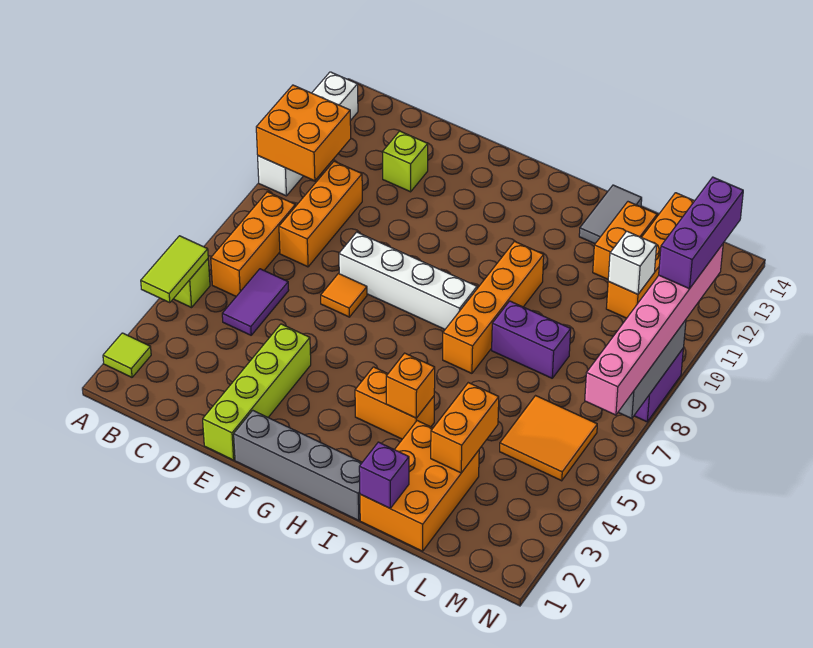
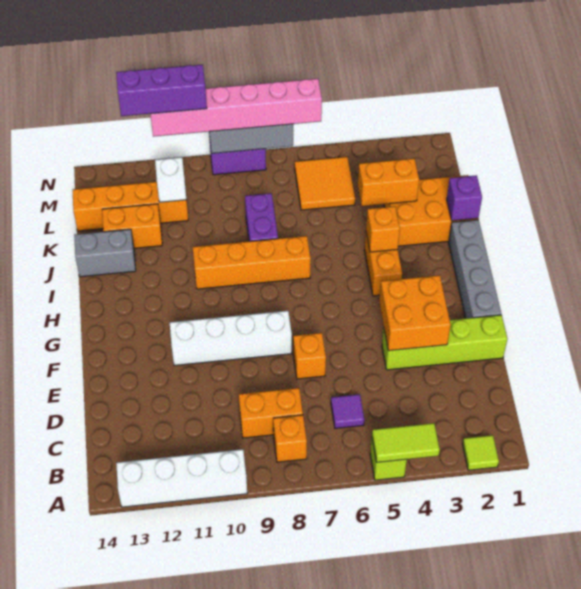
orange 2x2 brick [256,85,351,181] -> orange 2x2 brick moved to [379,275,451,351]
orange 1x3 brick [211,192,295,296] -> orange 1x1 brick [273,415,307,462]
purple 1x2 tile [222,269,289,335] -> purple 1x1 tile [331,394,364,428]
orange 1x3 brick [279,161,362,267] -> orange 1x2 brick [239,388,303,438]
lime 1x1 brick [383,131,428,192] -> none
orange 1x1 tile [321,274,367,317] -> orange 1x1 brick [293,333,326,379]
white 1x4 brick [339,232,477,329] -> white 1x4 brick turned to [170,311,292,366]
grey 1x2 tile [579,185,642,244] -> grey 1x2 brick [74,229,136,277]

